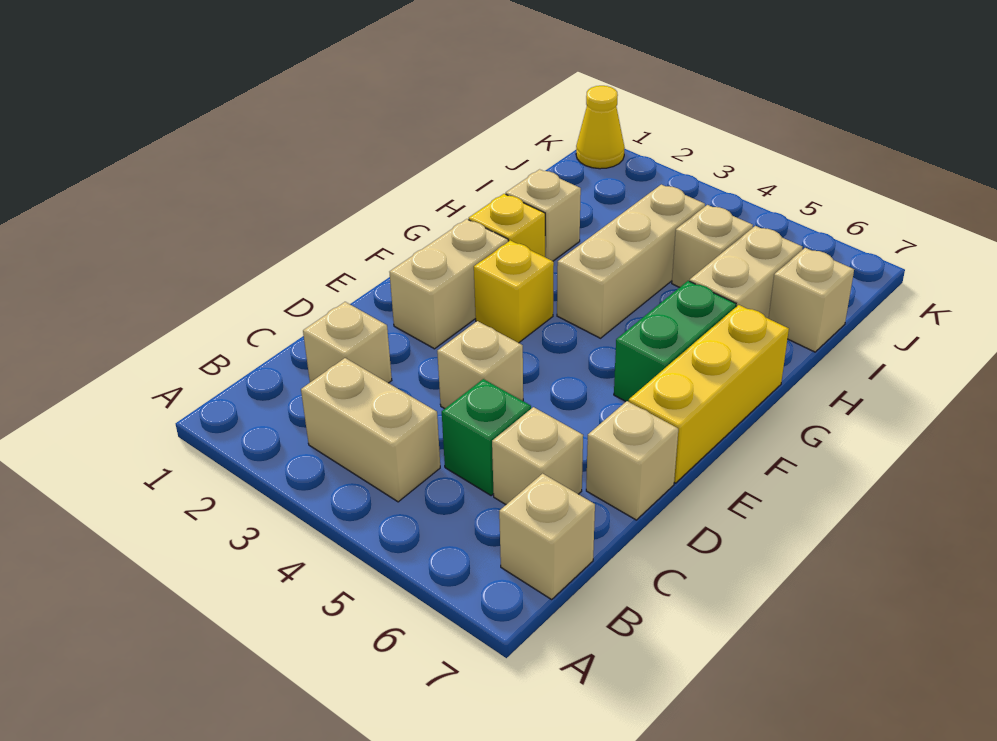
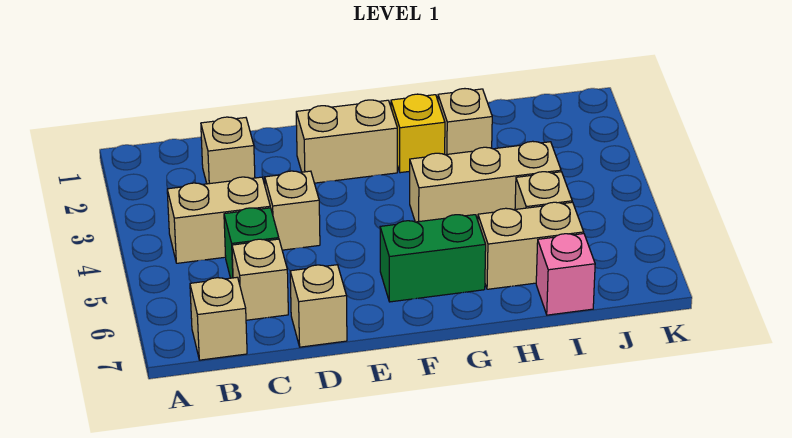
tan 1x2 brick [301,358,440,502] -> tan 1x2 brick turned to [167,177,270,263]
yellow 1x3 brick [629,305,789,483] -> none
yellow 1x1 brick [474,240,554,343] -> none
tan 1x1 brick [769,248,854,352] -> pink 1x1 brick [536,234,595,315]
yellow 1x1 cone [576,86,625,169] -> none

